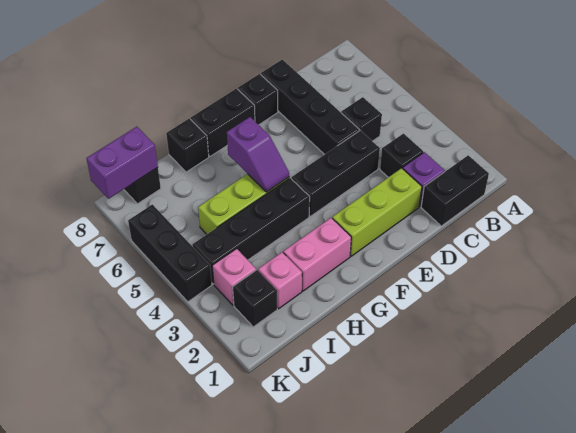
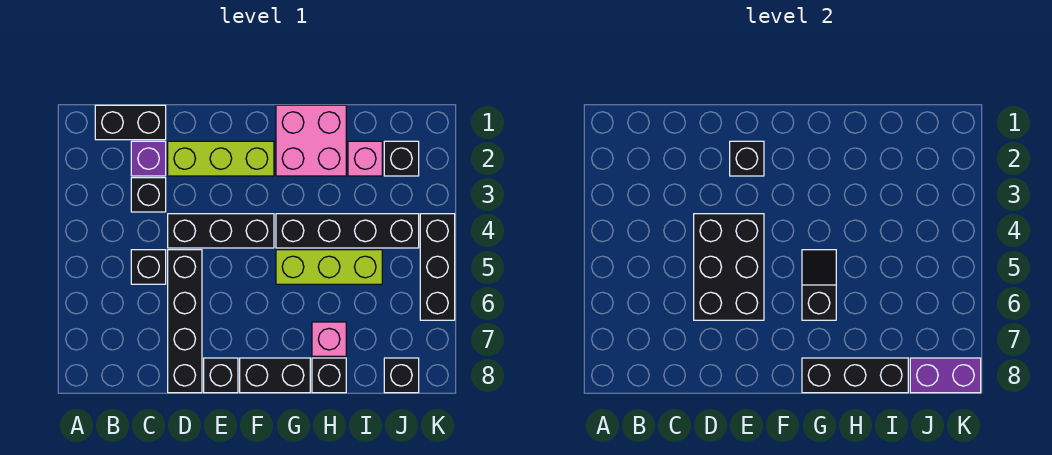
none -> black 2x3 brick [694,214,764,320]
none -> black 1x1 brick [730,141,764,176]
pink 1x2 brick [283,218,351,291] -> pink 2x2 brick [276,105,346,176]
purple 1x2 slope [227,117,289,192] -> black 1x2 slope [802,250,836,320]
none -> black 1x3 brick [802,358,908,393]
pink 1x1 brick [212,249,256,305] -> pink 1x1 brick moved to [312,322,346,356]

